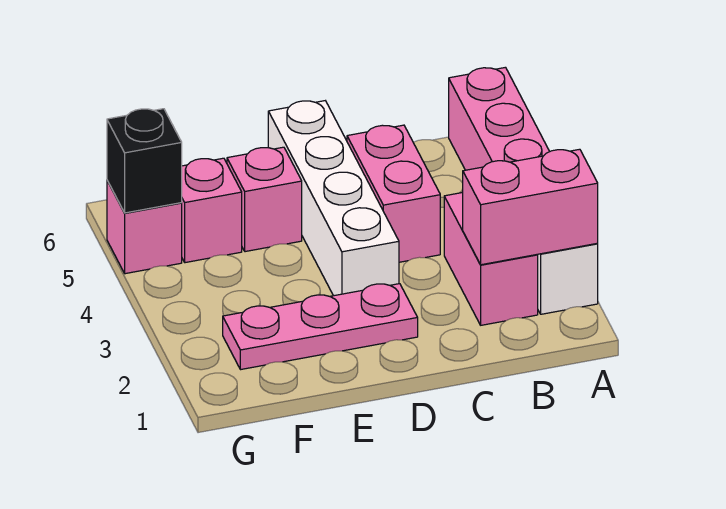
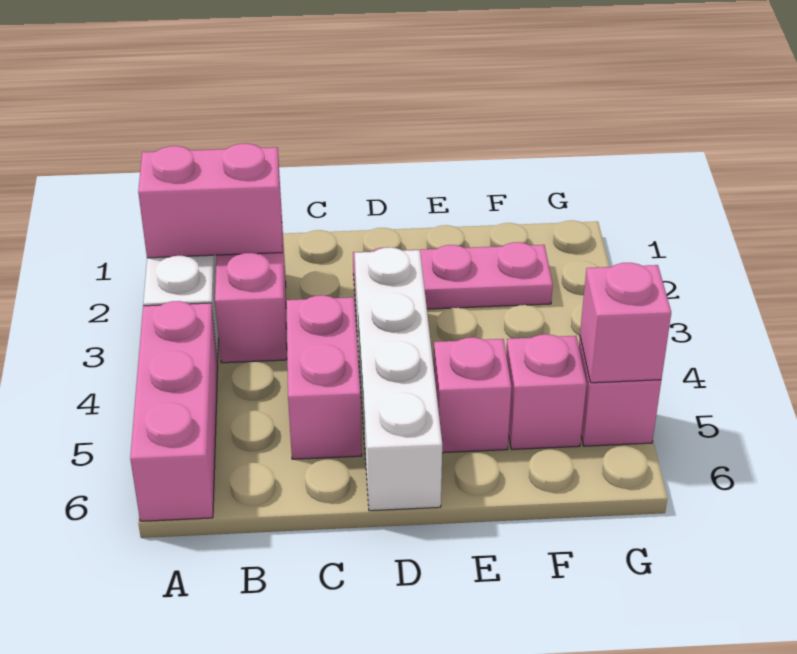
black 1x1 brick [107,109,182,213] -> pink 1x1 brick [580,263,671,383]

